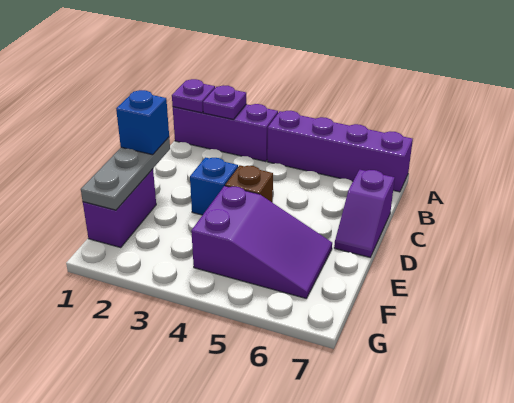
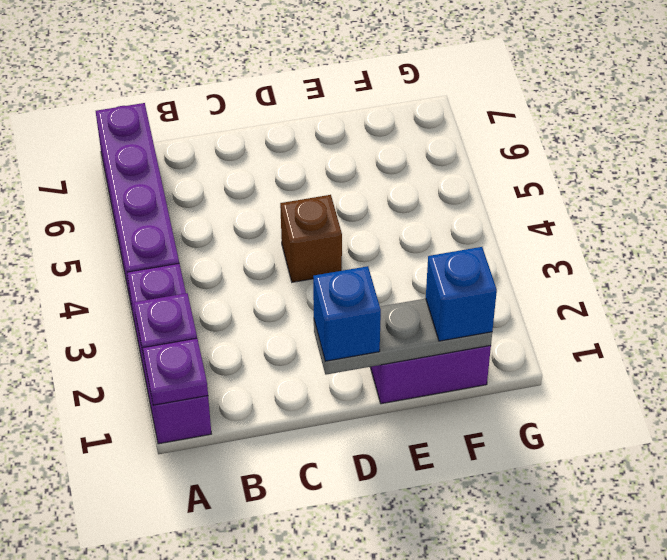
purple 1x2 slope [334,170,395,257] -> none
blue 1x1 brick [190,157,238,215] -> blue 1x1 brick moved to [426,247,497,341]
purple 2x3 slope [191,186,332,298] -> none

